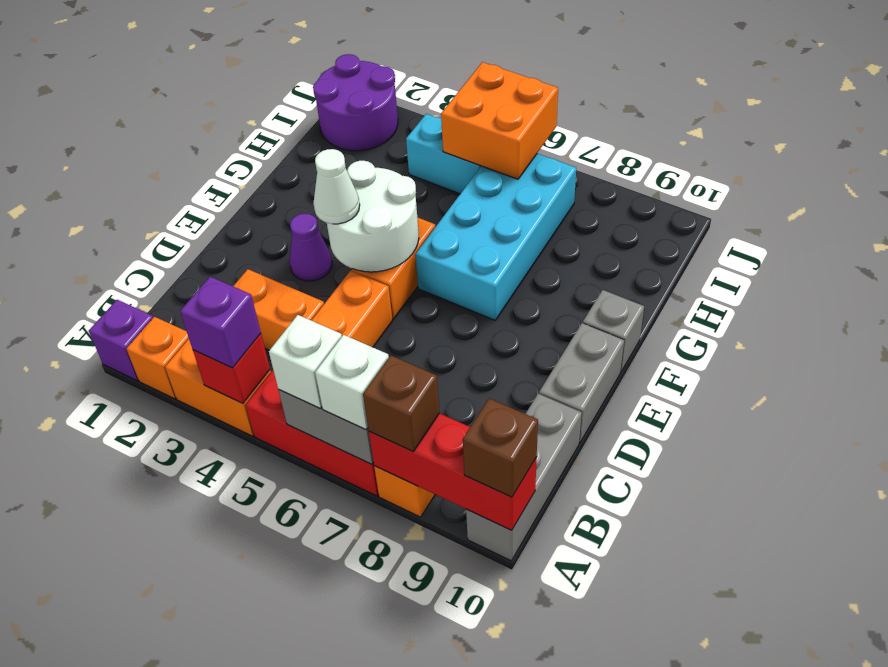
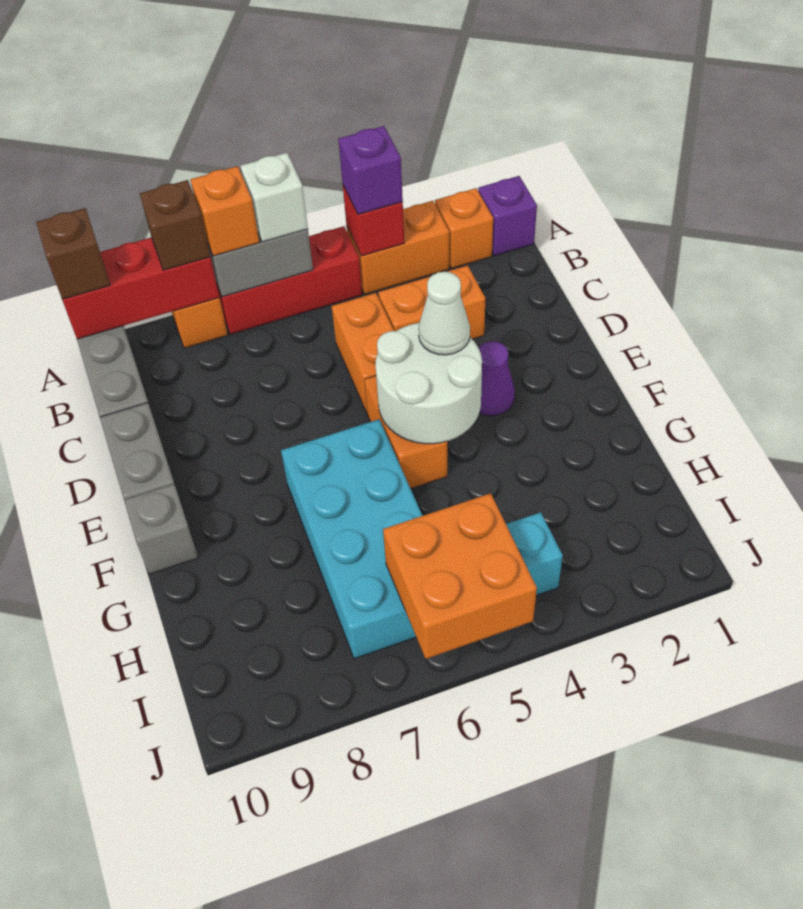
white 1x1 brick [315,335,389,430] -> orange 1x1 brick [190,166,259,256]
purple 2x2 round brick [313,54,398,151] -> none

